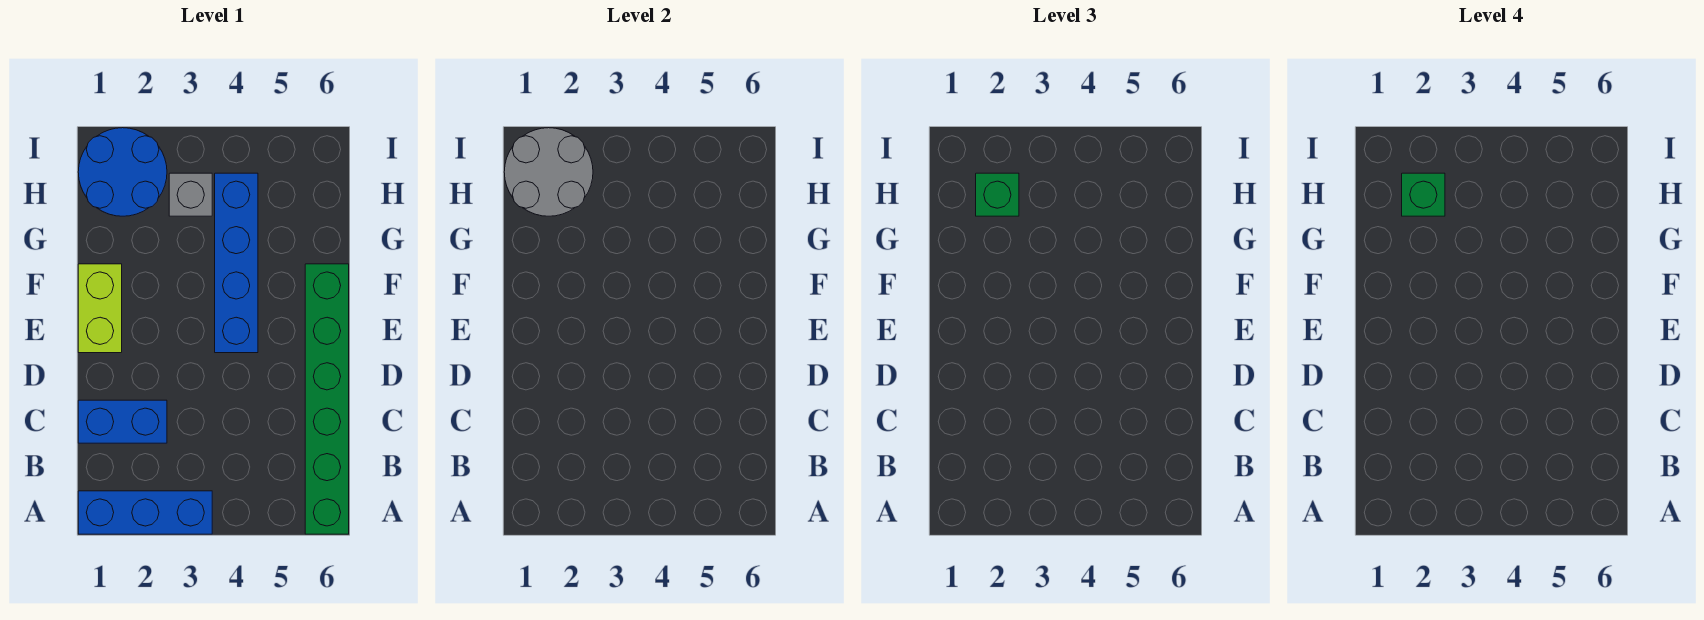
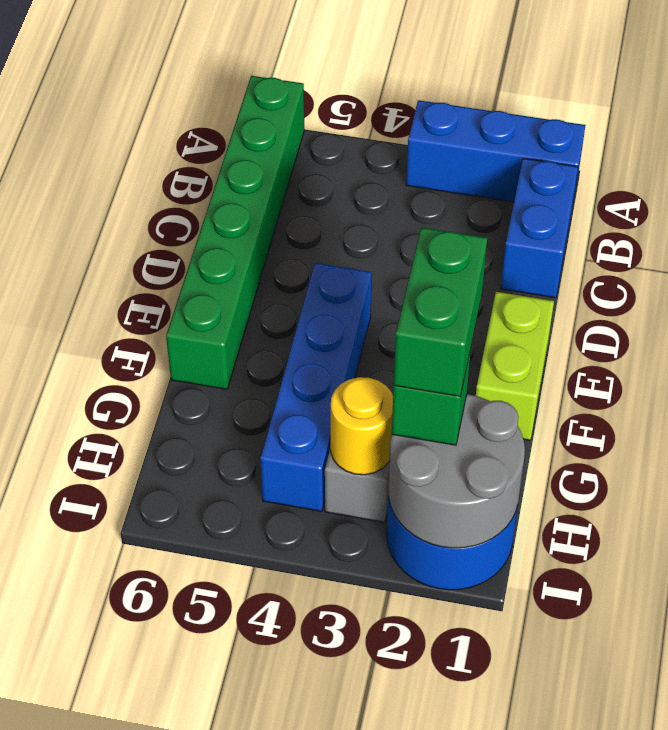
blue 1x2 brick [78,400,167,443] -> blue 1x2 brick turned to [501,158,578,298]
green 1x1 brick [1402,173,1445,216] -> green 1x2 brick [394,227,487,396]
none -> yellow 1x1 round brick [331,377,393,475]

